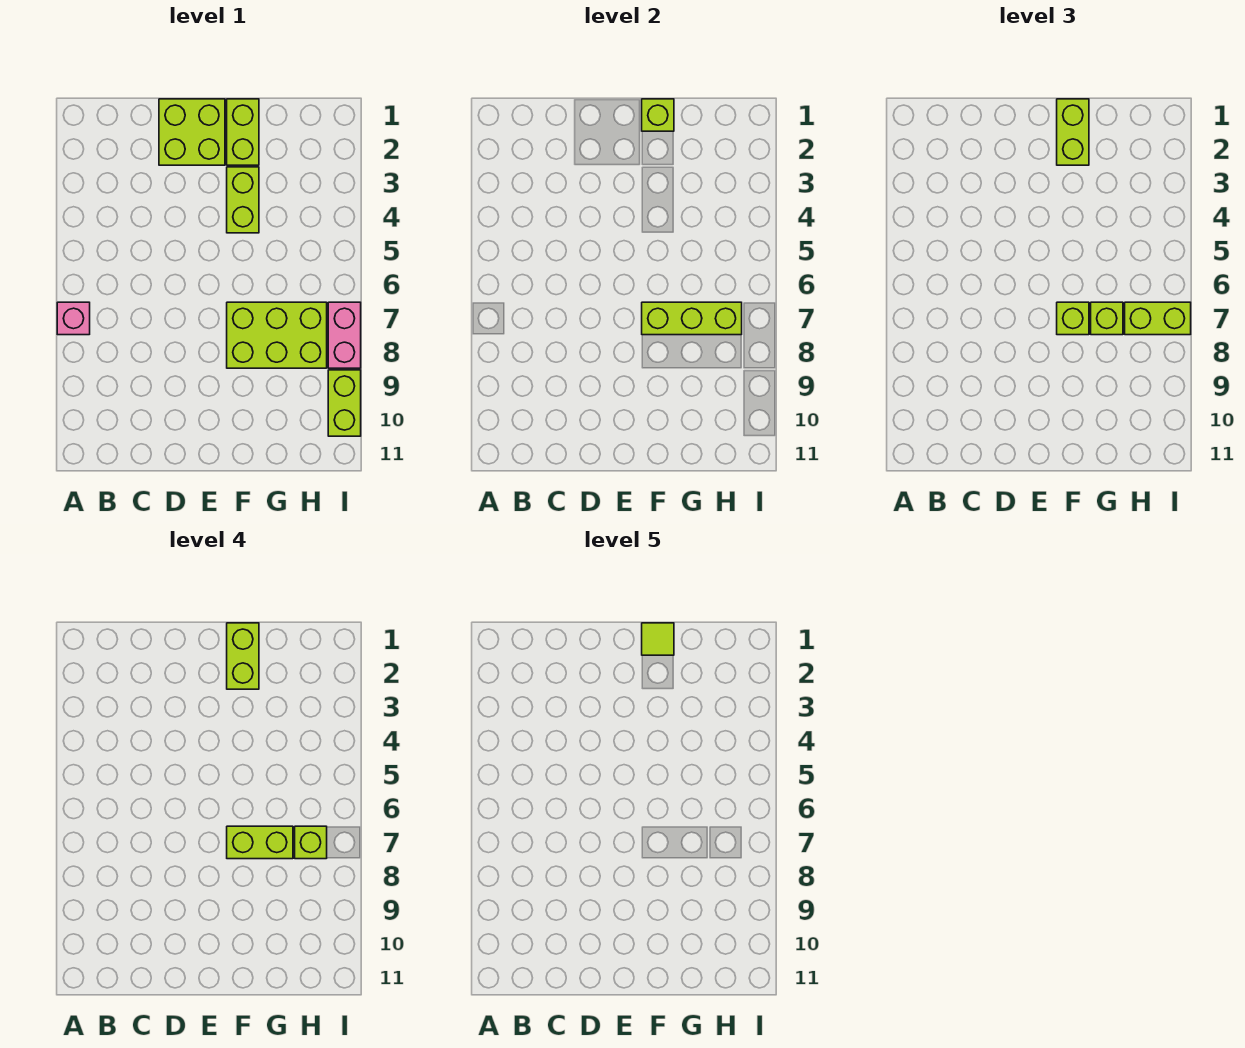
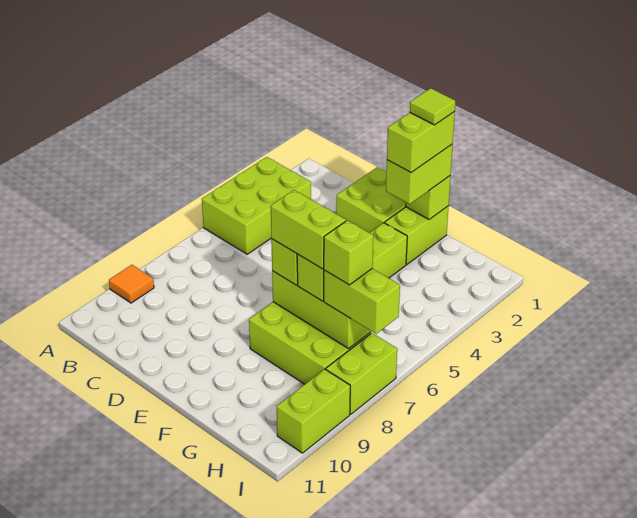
none -> lime 2x3 brick [202,157,311,254]
pink 1x1 brick [57,302,90,335] -> none
none -> orange 1x1 tile [109,265,154,303]
pink 1x2 brick [328,302,361,368] -> lime 1x2 brick [326,333,397,414]

